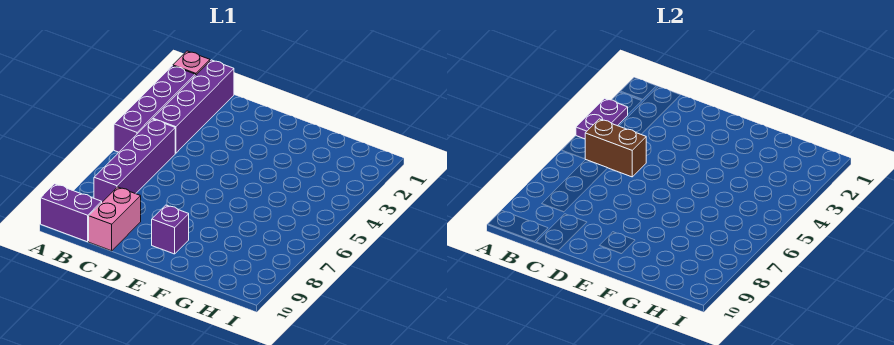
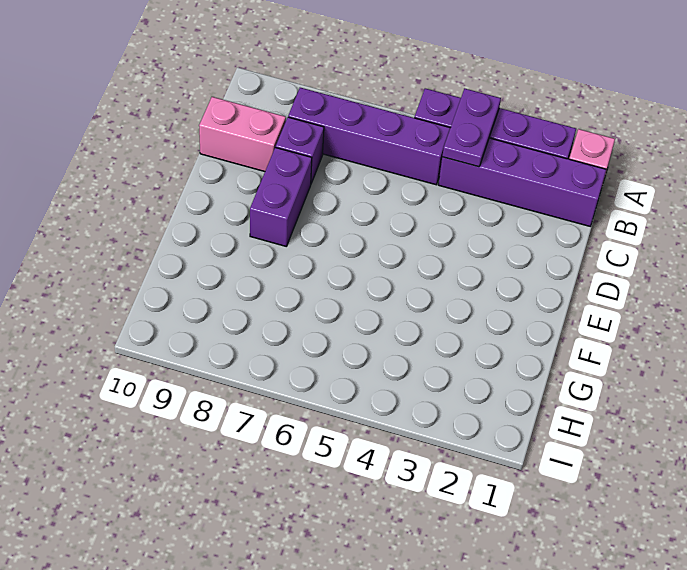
purple 1x2 plate [576,98,628,139] -> purple 1x2 plate turned to [442,89,501,167]
purple 1x2 brick [41,184,102,242] -> purple 1x2 brick moved to [250,147,312,246]
brown 1x2 brick [585,119,646,177] -> none
purple 1x1 brick [152,205,189,254] -> purple 1x1 brick moved to [276,117,324,183]

